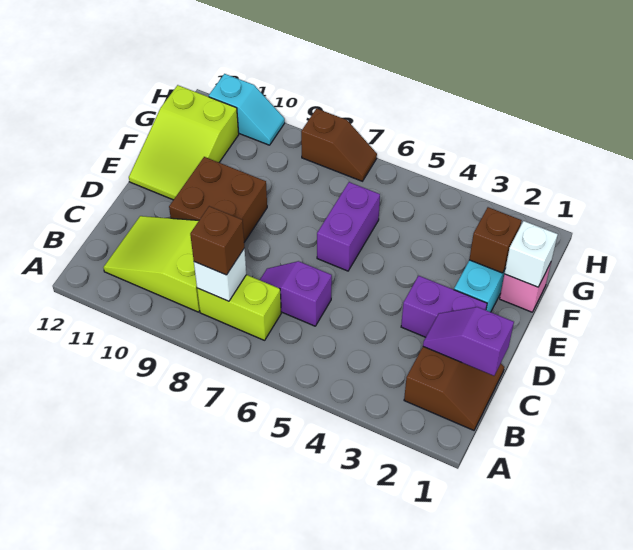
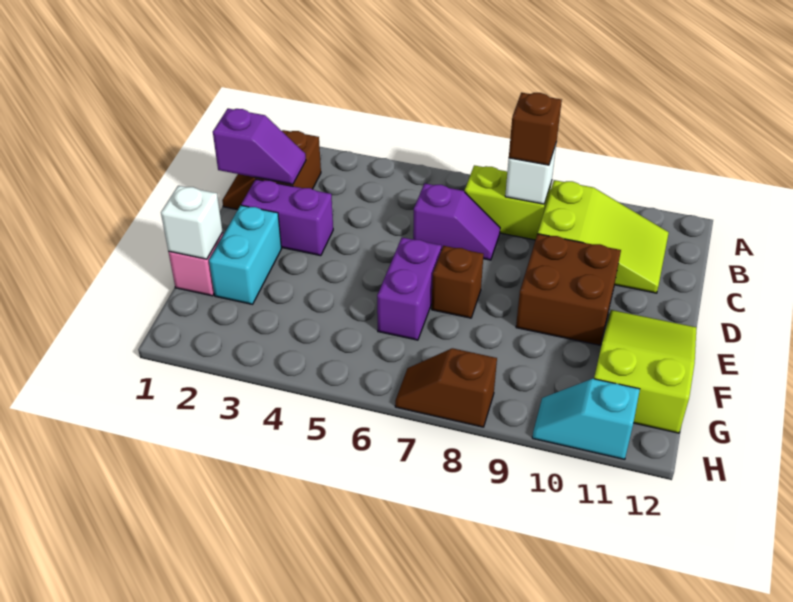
brown 1x1 brick [469,207,522,273] -> brown 1x1 brick moved to [432,246,484,318]

